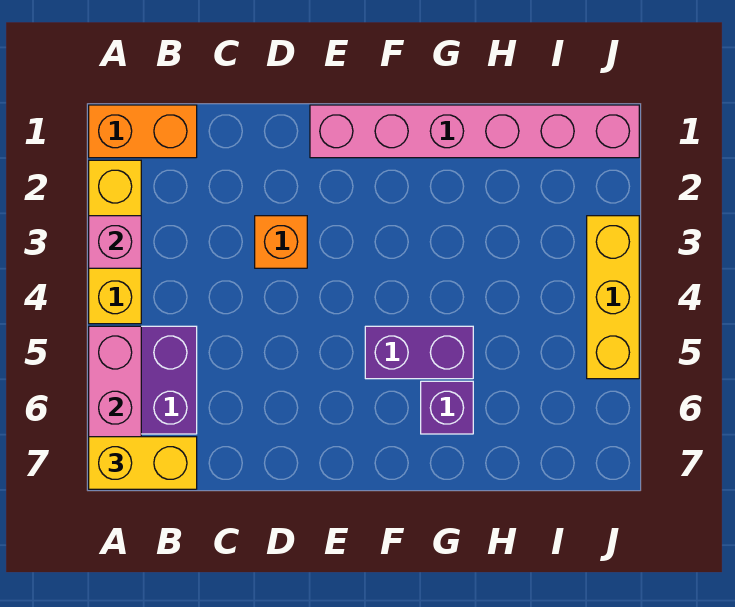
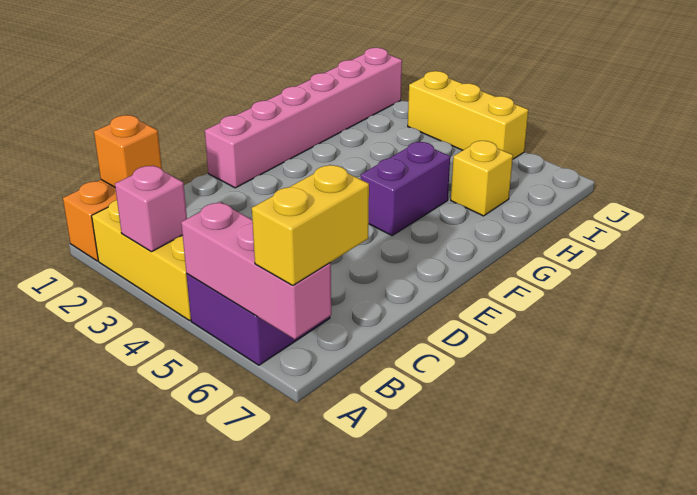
orange 1x1 brick [255,216,307,268] -> orange 1x1 brick moved to [94,115,162,187]
purple 1x1 brick [421,381,473,434] -> none
none -> yellow 1x1 brick [451,141,513,216]

